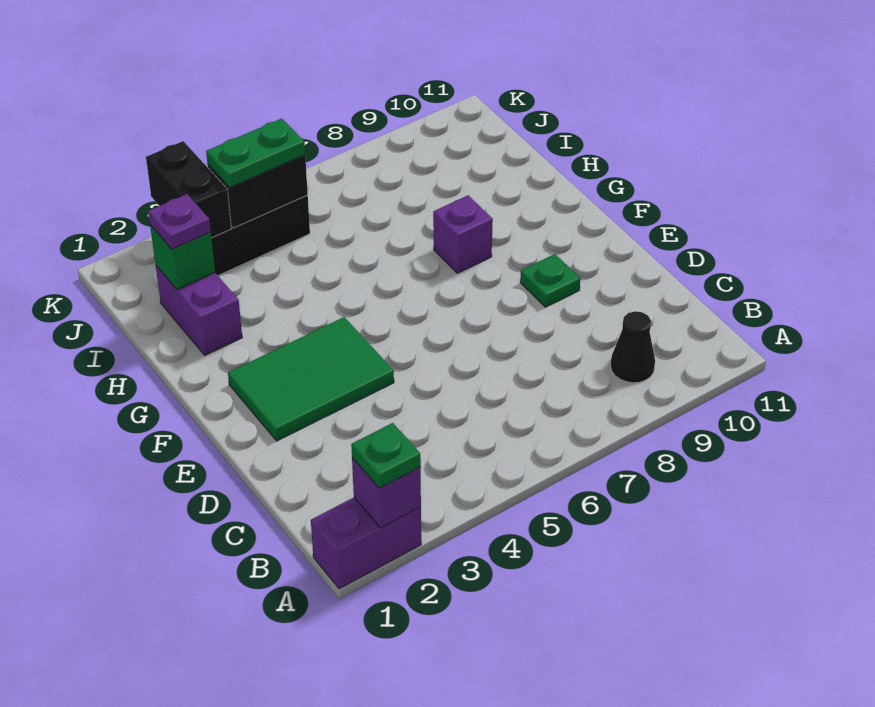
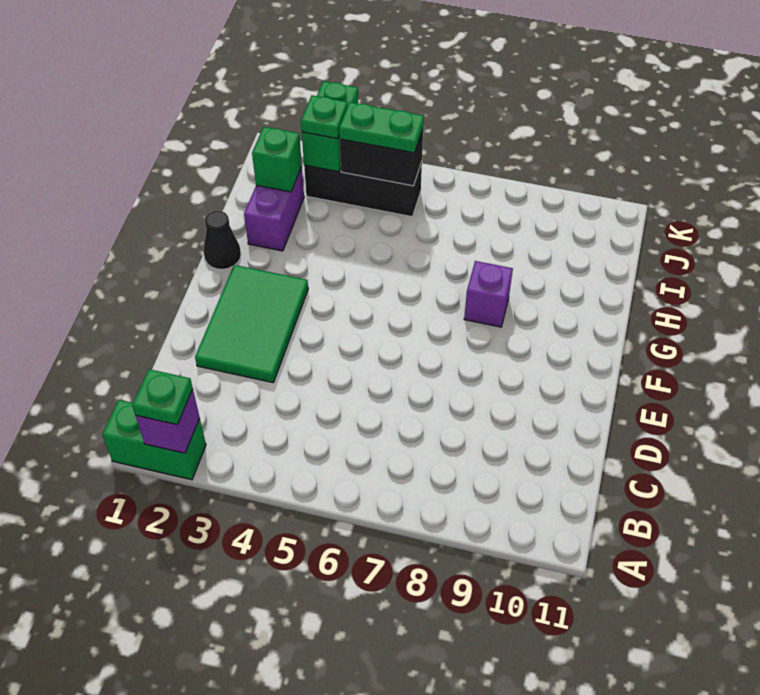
purple 1x2 brick [311,498,421,589] -> green 1x2 brick [102,400,206,480]
black 1x1 cone [611,311,655,383] -> black 1x1 cone moved to [204,211,241,269]
green 2x3 tile [228,317,394,441] -> green 2x3 tile turned to [195,265,308,383]
green 1x1 plate [520,254,580,307] -> green 1x1 plate moved to [301,95,347,139]
purple 1x1 plate [148,194,211,249] -> none
black 1x2 brick [146,141,231,238] -> green 1x2 brick [302,81,358,172]

